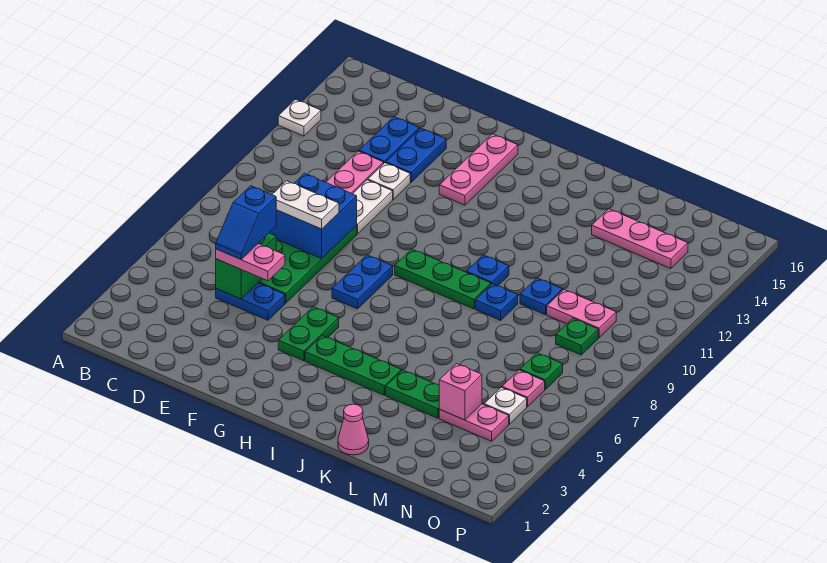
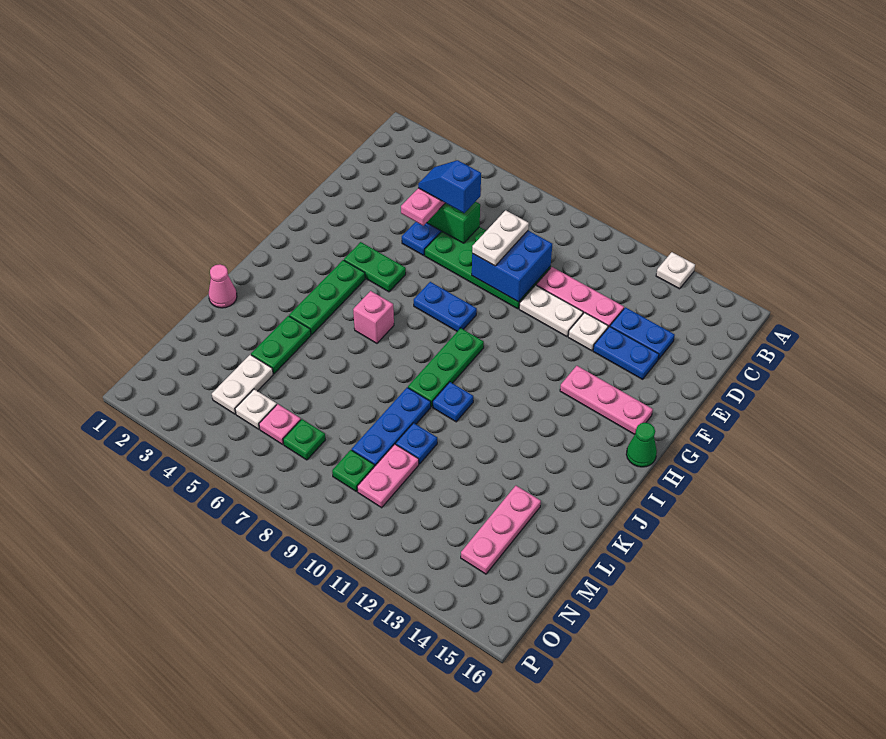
none -> green 1x1 cone [626,423,657,467]
blue 1x1 plate [475,284,518,320] -> blue 1x3 plate [352,388,431,466]
pink 1x2 plate [439,404,509,441] -> white 1x2 plate [212,355,273,414]
pink 1x1 brick [439,364,482,420] -> pink 1x1 brick moved to [353,291,394,343]

